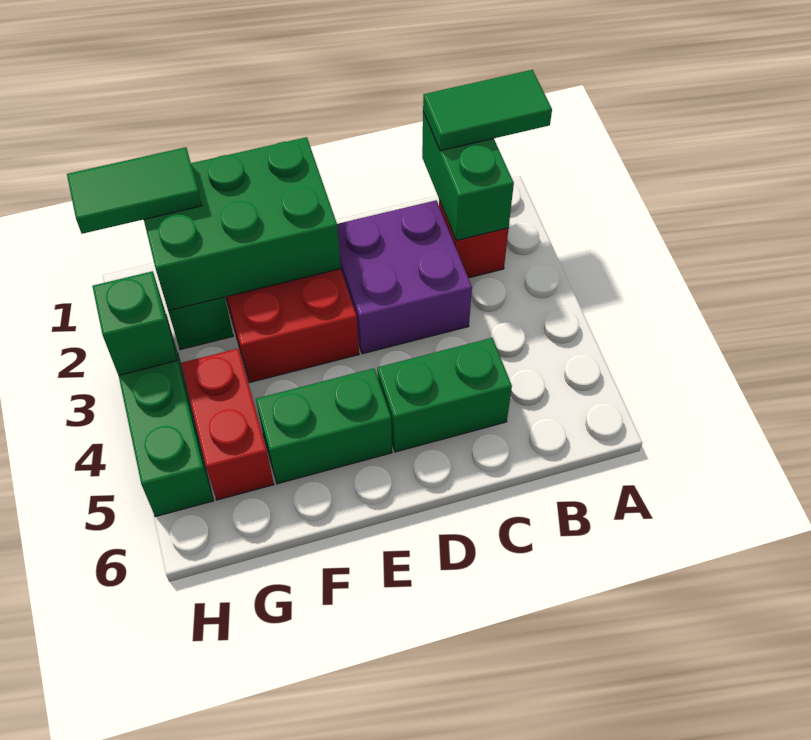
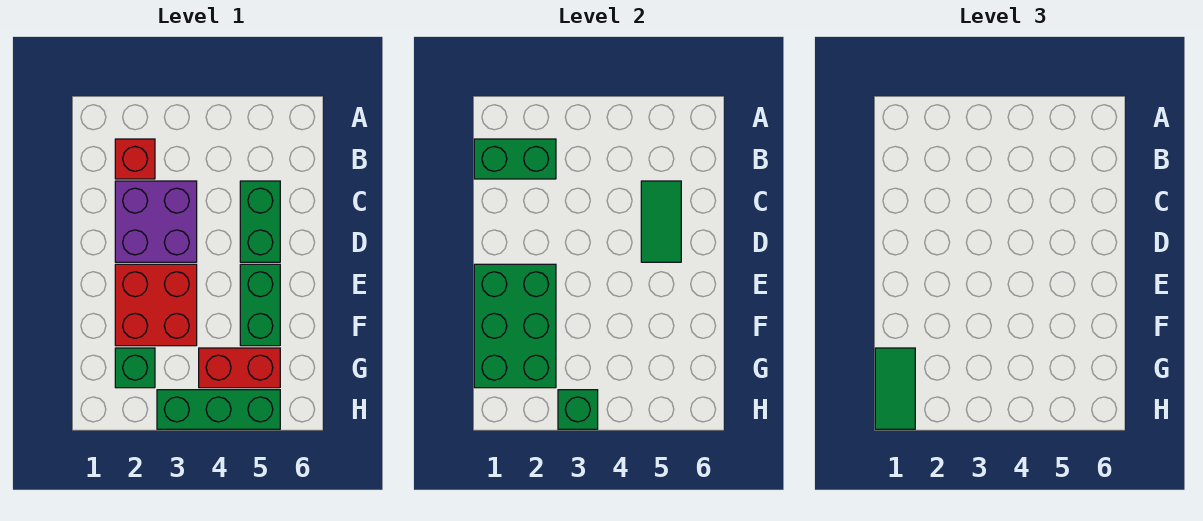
green 1x2 tile [423,70,552,151] -> green 1x2 tile moved to [641,181,681,262]

